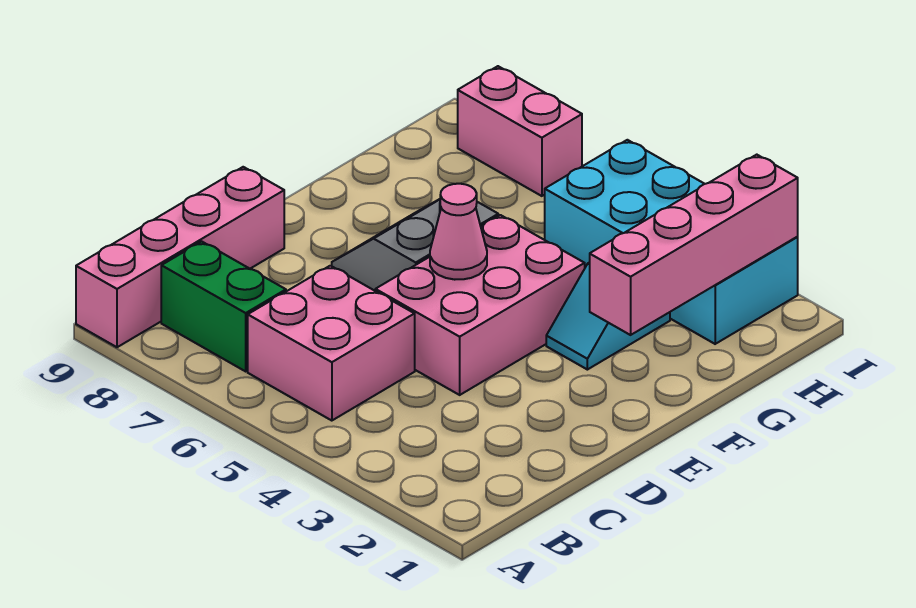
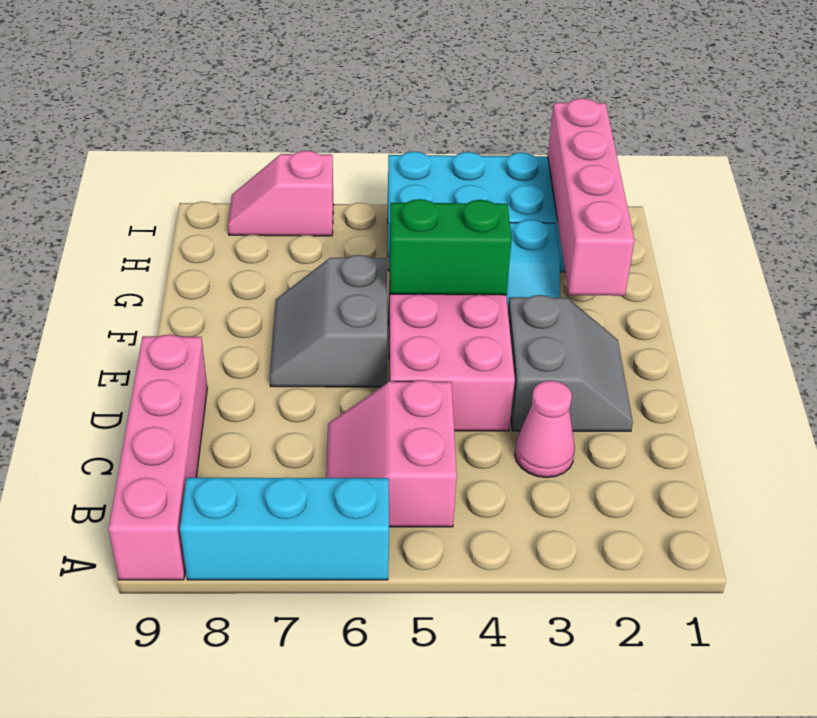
none -> cyan 1x3 brick [180,477,389,580]
pink 2x2 brick [248,266,415,421] -> pink 2x2 slope [326,380,457,527]
green 1x2 brick [161,242,286,371] -> green 1x2 brick moved to [390,199,512,295]
none -> grey 2x2 slope [508,295,633,431]
pink 1x1 cone [430,184,487,280] -> pink 1x1 cone moved to [515,380,575,478]
pink 1x2 brick [458,66,582,196] -> pink 1x2 slope [228,151,334,236]

